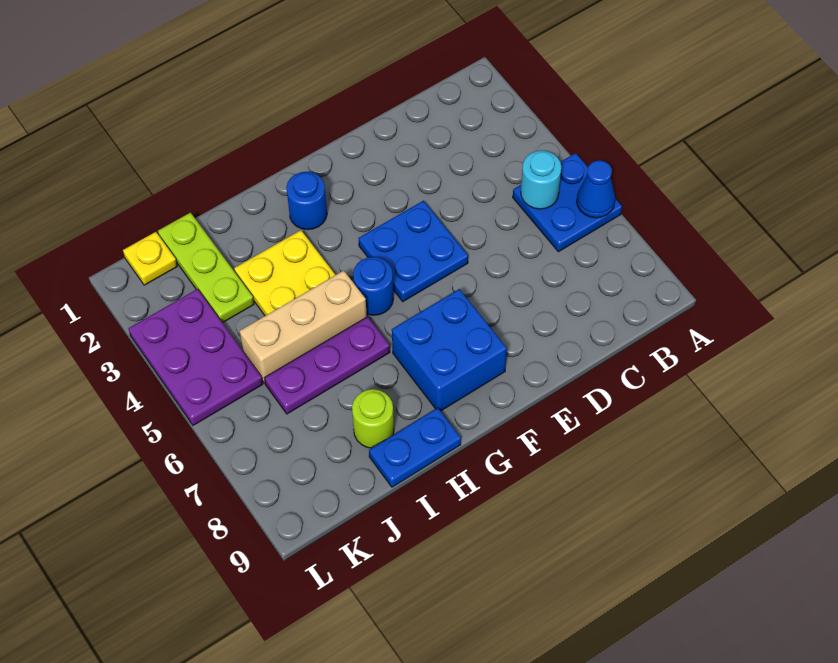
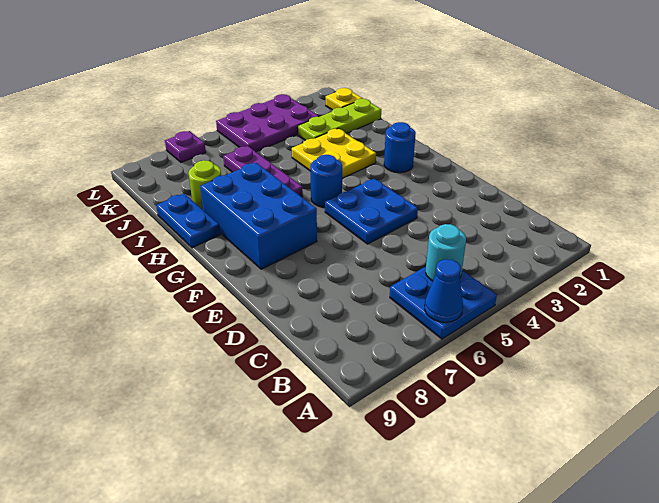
blue 2x2 brick [392,289,507,411] -> blue 2x3 brick [200,163,317,269]
tan 1x3 brick [240,271,367,383] -> none
none -> purple 1x1 plate [165,131,206,162]

